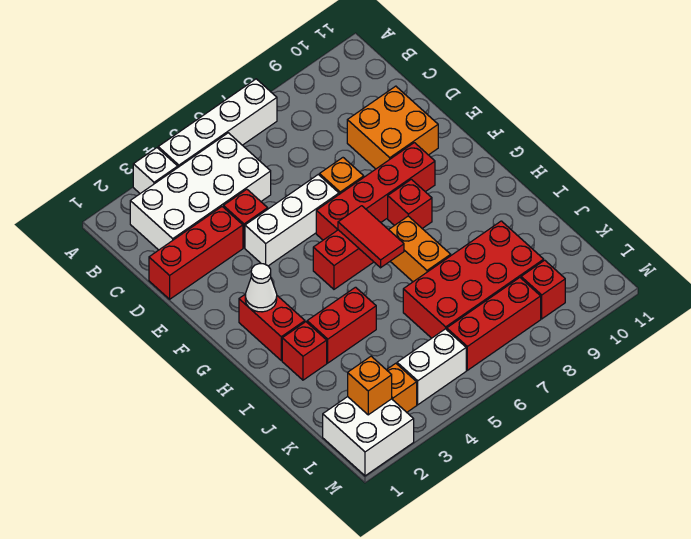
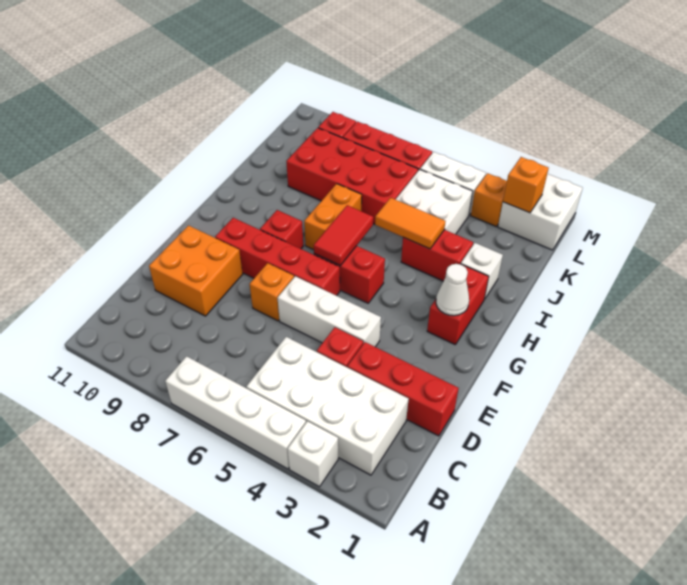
red 1x1 brick [282,322,327,380] -> white 1x1 brick [461,243,503,299]
none -> orange 1x2 tile [375,198,446,249]
none -> white 2x2 brick [396,169,473,234]

